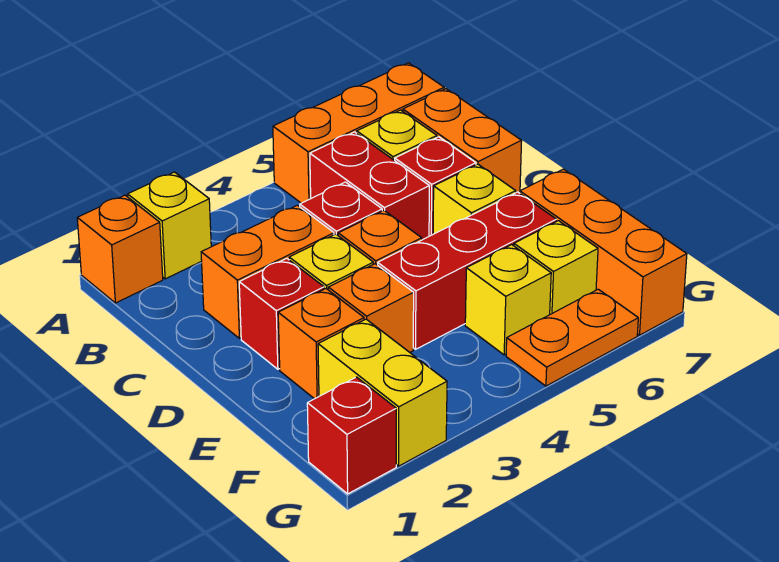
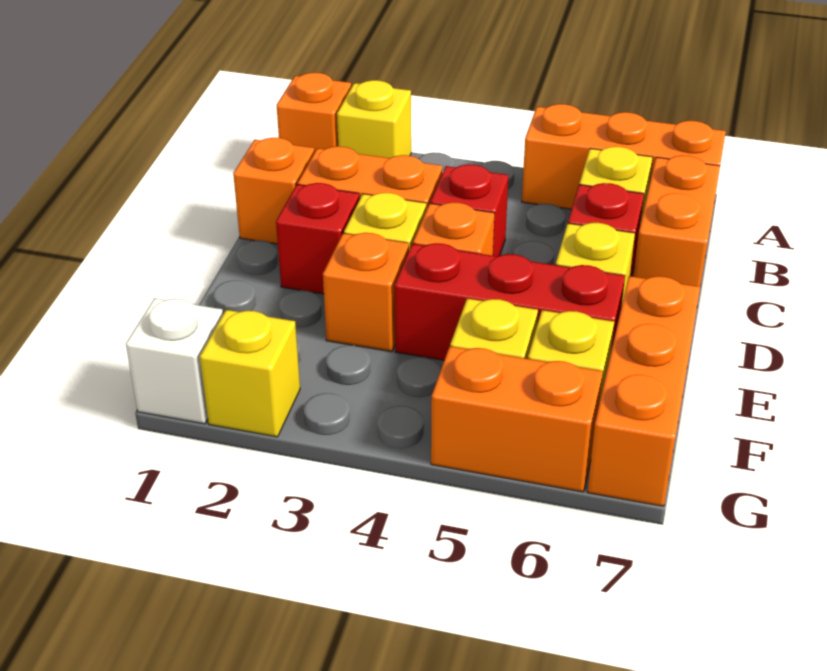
red 1x2 brick [310,132,429,240] -> none
orange 1x1 brick [278,289,364,399] -> orange 1x1 brick moved to [233,138,314,244]
yellow 1x2 brick [318,319,447,466] -> yellow 1x1 brick [200,310,300,437]
red 1x1 brick [307,377,396,494] -> white 1x1 brick [126,298,223,424]
orange 1x2 plate [506,289,638,386] -> orange 1x2 brick [431,346,603,492]

